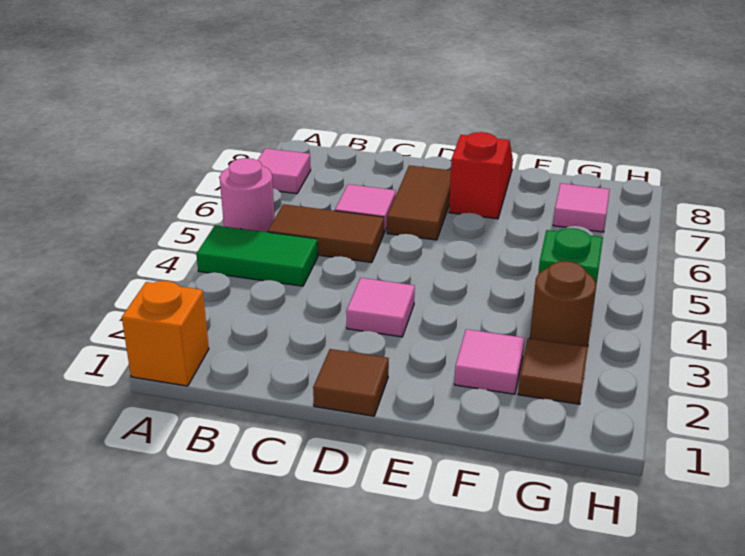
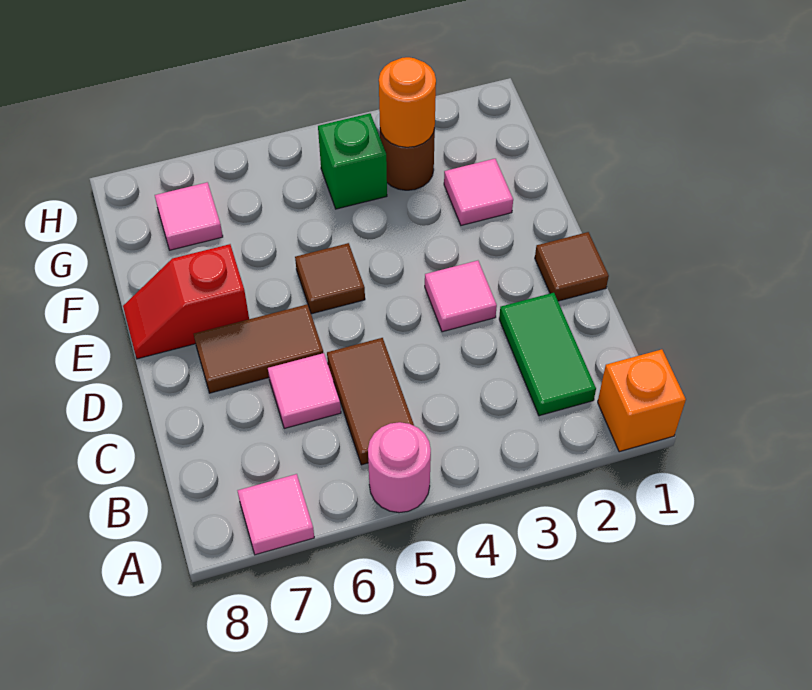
green 1x2 tile [196,225,318,286] -> green 1x2 tile moved to [499,293,596,416]
brown 1x1 tile [518,338,588,404] -> brown 1x1 tile moved to [295,243,365,314]
none -> orange 1x1 round brick [379,57,436,147]

